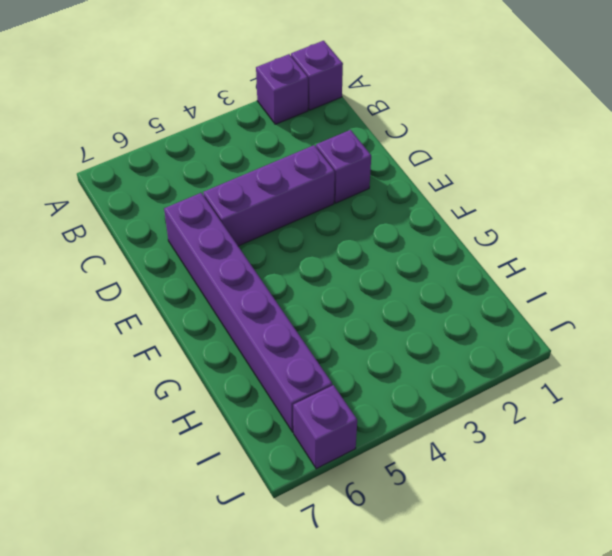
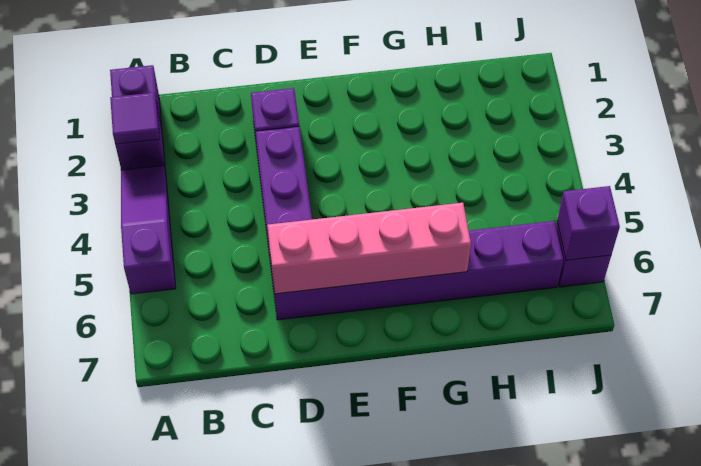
none -> purple 1x1 tile [110,93,160,144]
none -> purple 1x3 slope [121,165,176,294]
none -> pink 1x4 brick [267,203,471,294]
none -> purple 1x1 brick [557,186,620,260]

